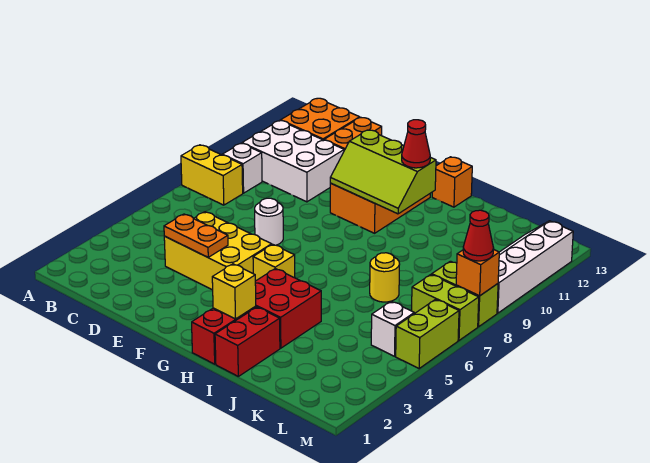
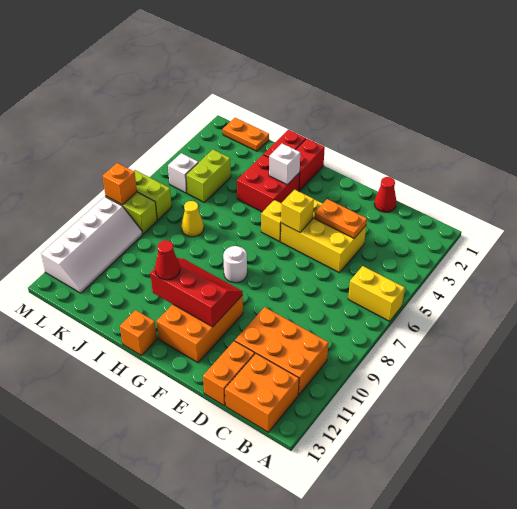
yellow 1x2 brick [181,145,243,205] -> yellow 1x2 brick moved to [348,266,405,321]
white 1x1 brick [222,144,262,193] -> white 1x1 brick moved to [269,144,300,185]
white 2x3 brick [242,120,344,202] -> orange 2x3 brick [235,307,328,395]
white 1x1 round brick [255,198,283,245] -> white 1x1 round brick moved to [223,246,247,283]
lime 2x3 slope [330,130,436,214] -> red 2x3 slope [150,258,243,327]
yellow 1x1 brick [212,264,256,319] -> yellow 1x1 brick moved to [281,190,314,232]
yellow 1x1 round brick [370,253,400,302] -> yellow 1x1 cone [181,201,204,237]
none -> orange 1x2 plate [223,118,269,151]
lime 1x2 brick [396,299,459,368] -> lime 1x2 brick moved to [186,150,231,202]
red 1x1 cone [463,210,493,261] -> red 1x1 cone moved to [374,177,396,212]

